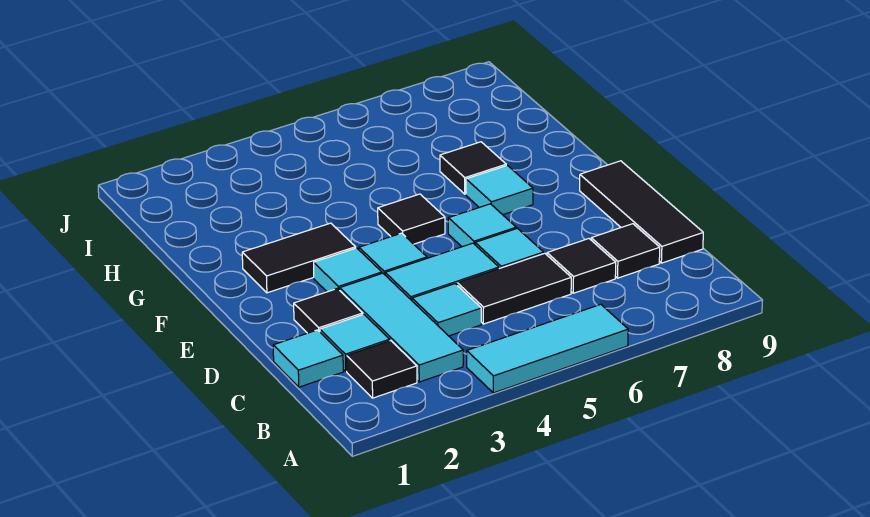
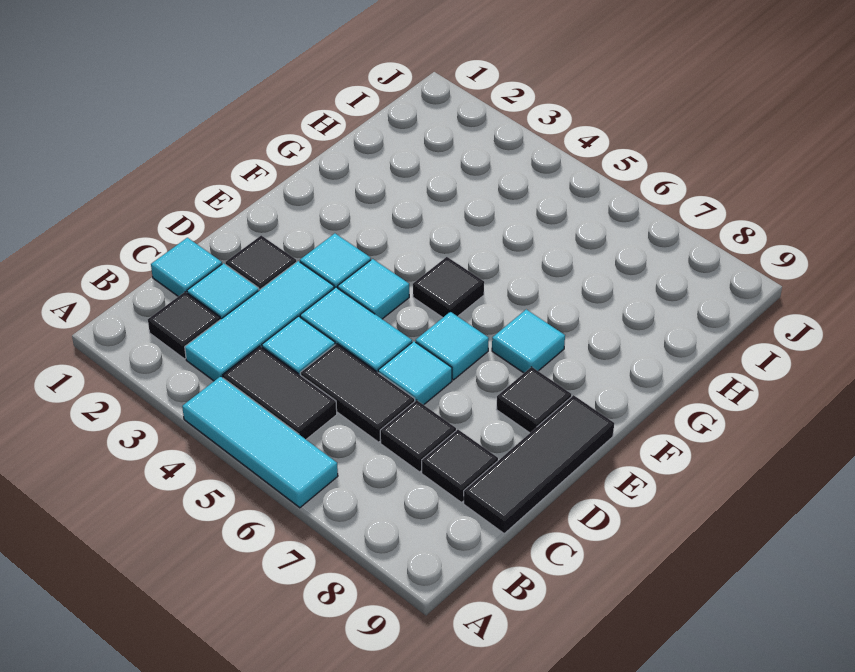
black 1x2 tile [242,223,356,293] -> black 1x2 tile moved to [223,346,337,439]
black 1x1 tile [440,142,506,194] -> black 1x1 tile moved to [496,367,571,433]

